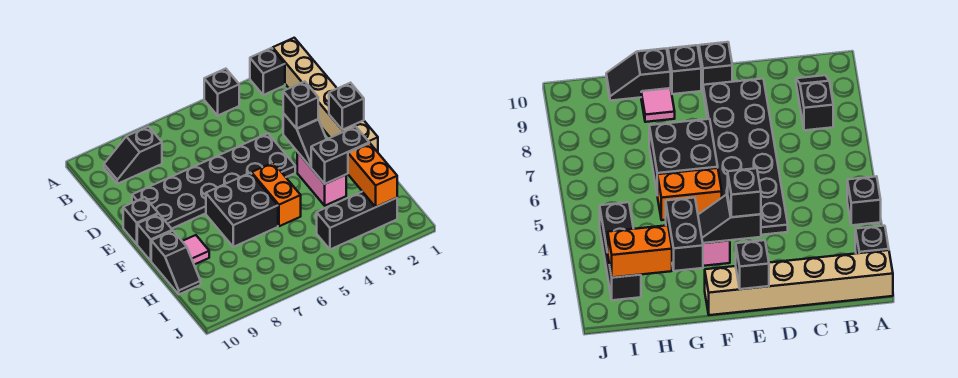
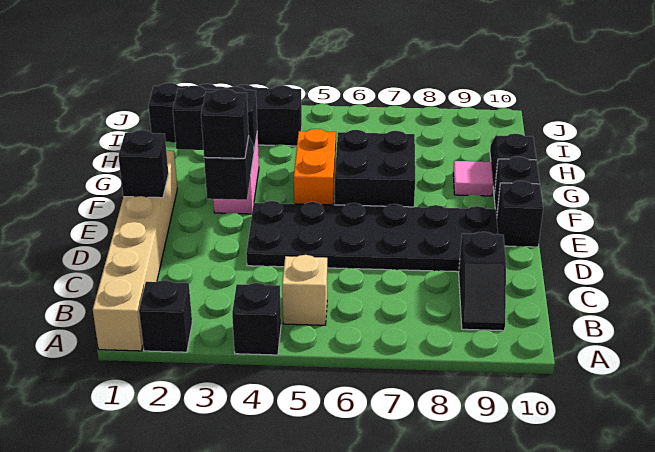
none -> tan 1x1 brick [282,255,327,325]
black 1x2 slope [104,126,162,184] -> black 1x2 slope turned to [459,232,506,331]
orange 1x2 brick [348,143,397,207] -> none
black 1x3 brick [317,192,397,249] -> black 1x4 brick [148,83,302,146]

